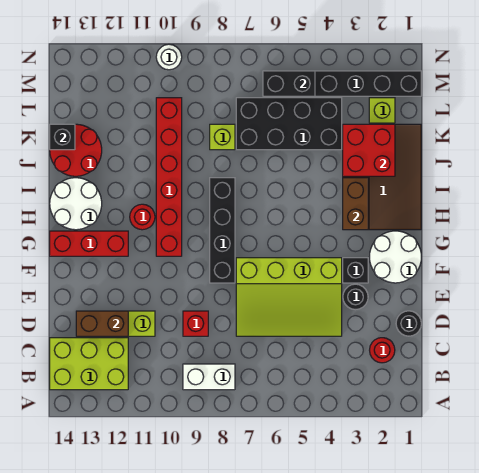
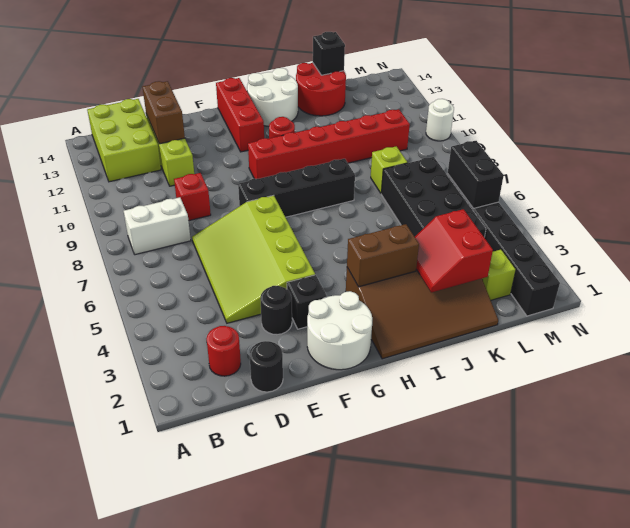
white 1x2 brick [183,364,235,390] -> white 1x2 brick turned to [124,197,191,255]
red 2x2 brick [343,124,395,176] -> red 2x2 slope [415,209,493,293]

